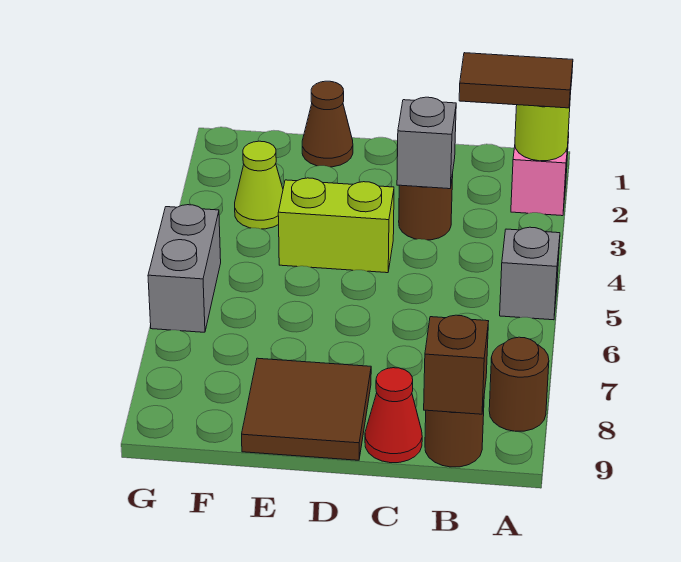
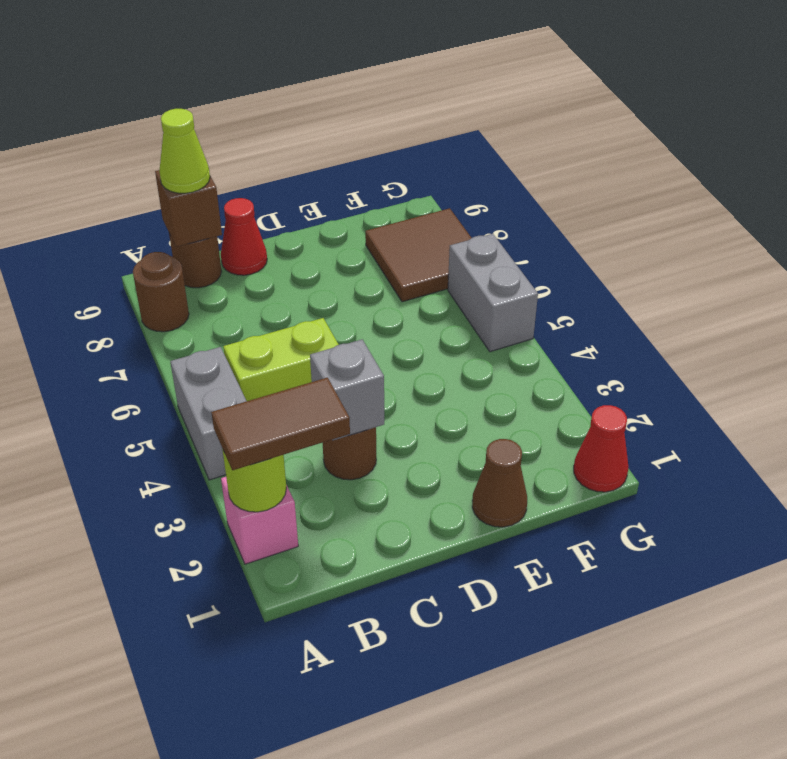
grey 1x1 brick [500,227,560,320] -> grey 1x2 brick [170,347,246,480]
lime 1x2 brick [278,178,394,273] -> lime 1x2 brick moved to [223,318,339,401]
brown 2x2 tile [242,358,371,460] -> brown 2x2 tile moved to [365,208,471,302]
lime 1x1 cone [235,141,283,229] -> lime 1x1 cone moved to [159,109,210,193]
none -> red 1x1 cone [574,405,628,492]

